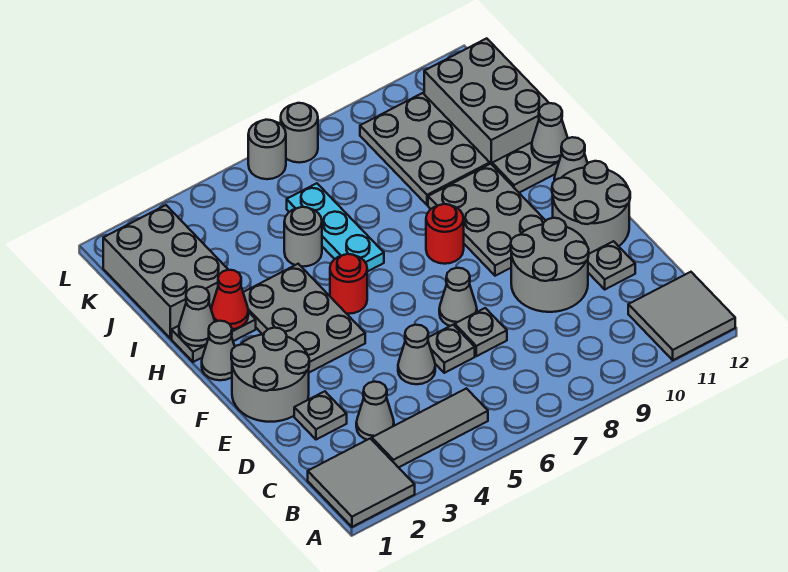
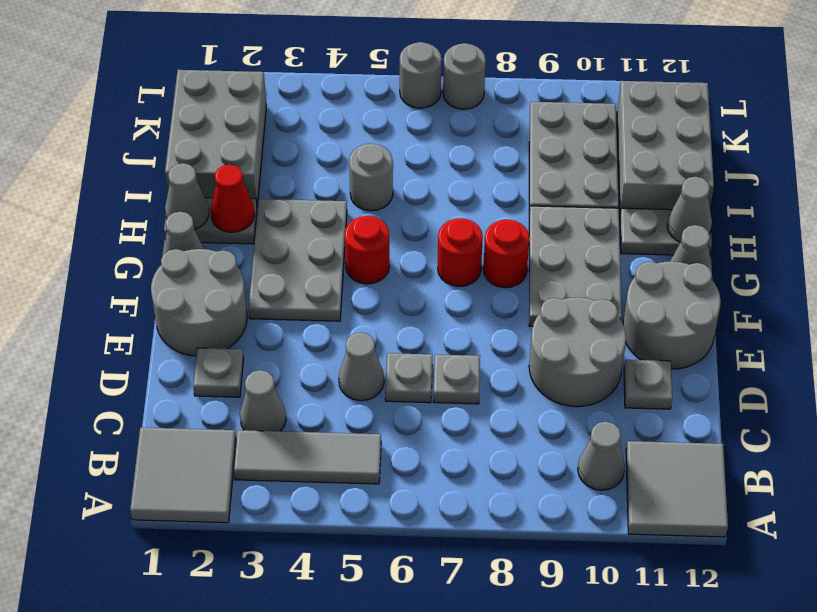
grey 1x1 cone [439,268,477,326] -> grey 1x1 cone moved to [578,422,625,490]
none -> red 1x1 round brick [438,218,483,286]
cyan 1x3 plate [287,183,384,272] -> none

